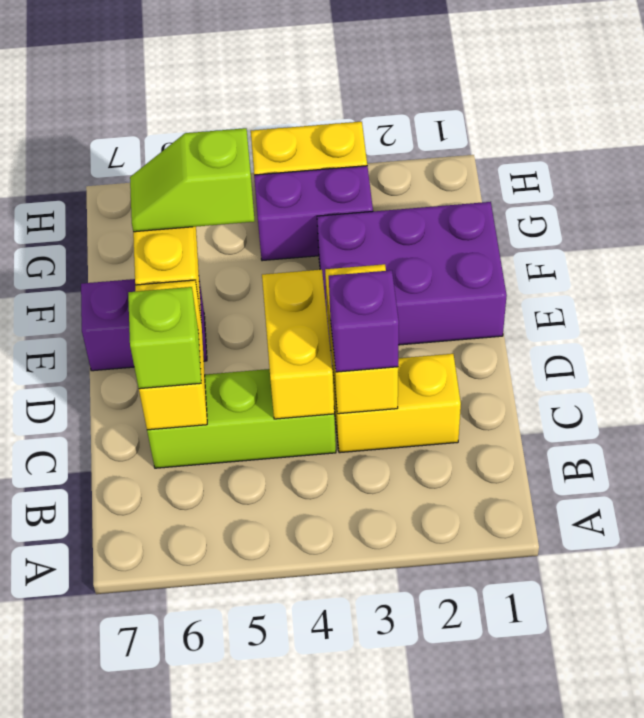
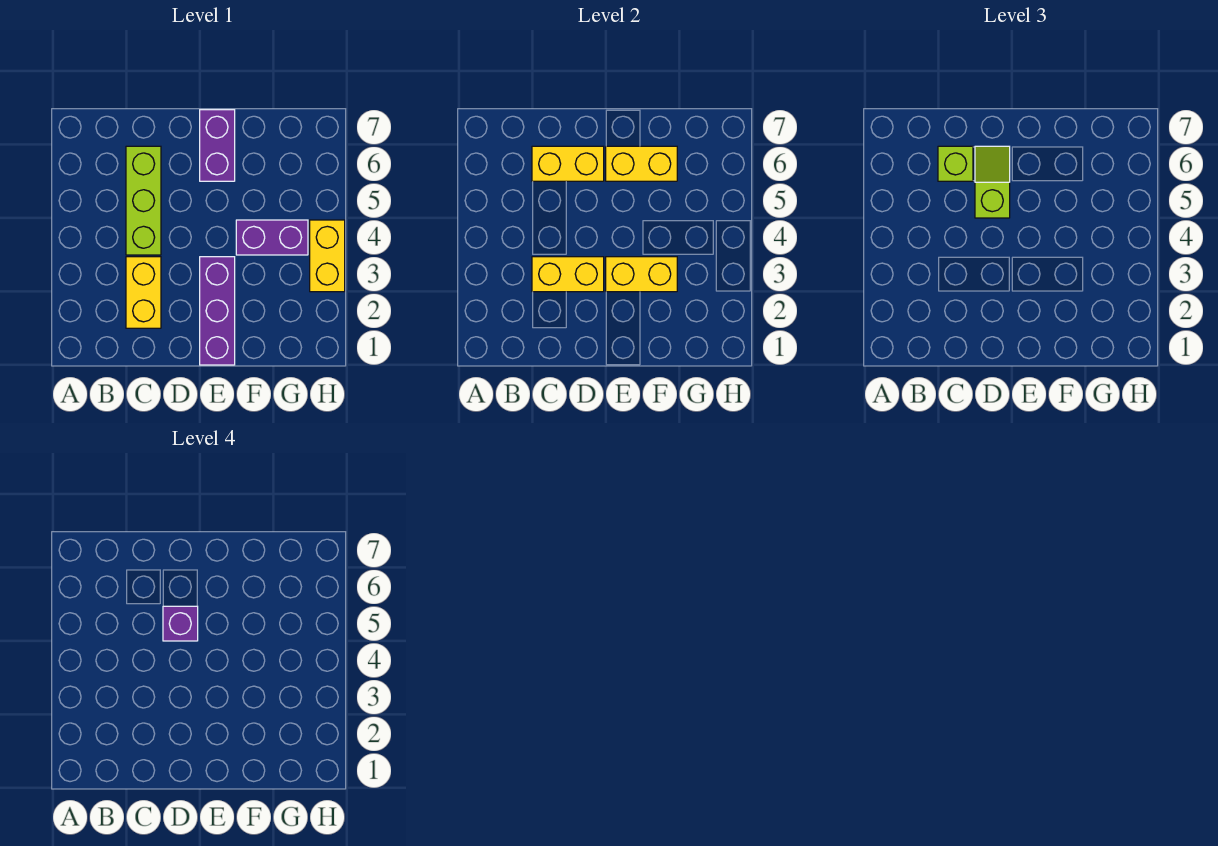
purple 1x1 brick [329,270,399,372] -> purple 1x1 brick moved to [163,606,198,641]
yellow 1x2 brick [262,270,334,419] -> yellow 1x2 brick moved to [606,257,677,292]
purple 2x3 brick [317,202,507,351] -> purple 1x3 brick [200,257,235,365]
lime 1x2 slope [130,128,254,232] -> lime 1x2 slope moved to [975,146,1010,218]
purple 1x2 brick [254,166,373,261] -> purple 1x2 brick turned to [236,220,308,255]

